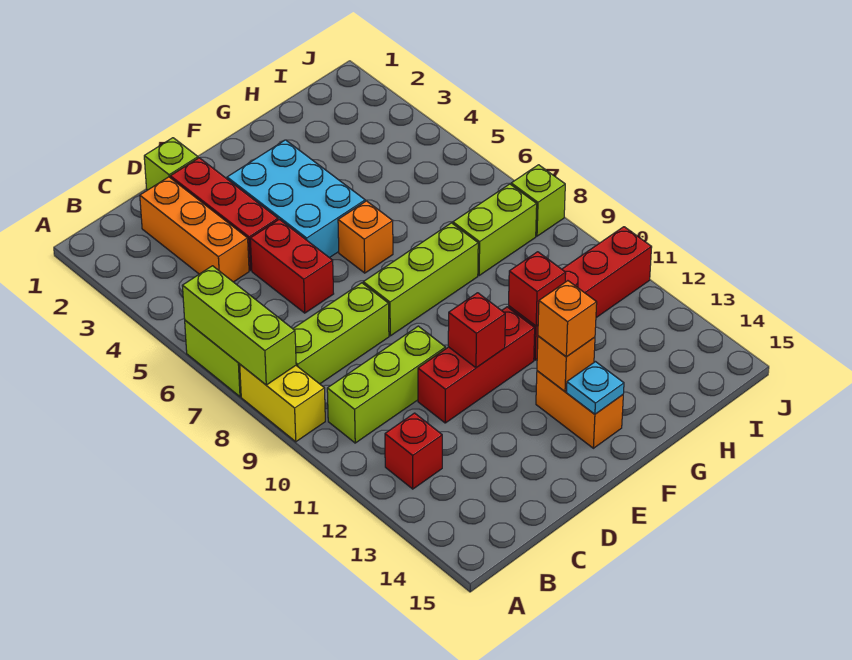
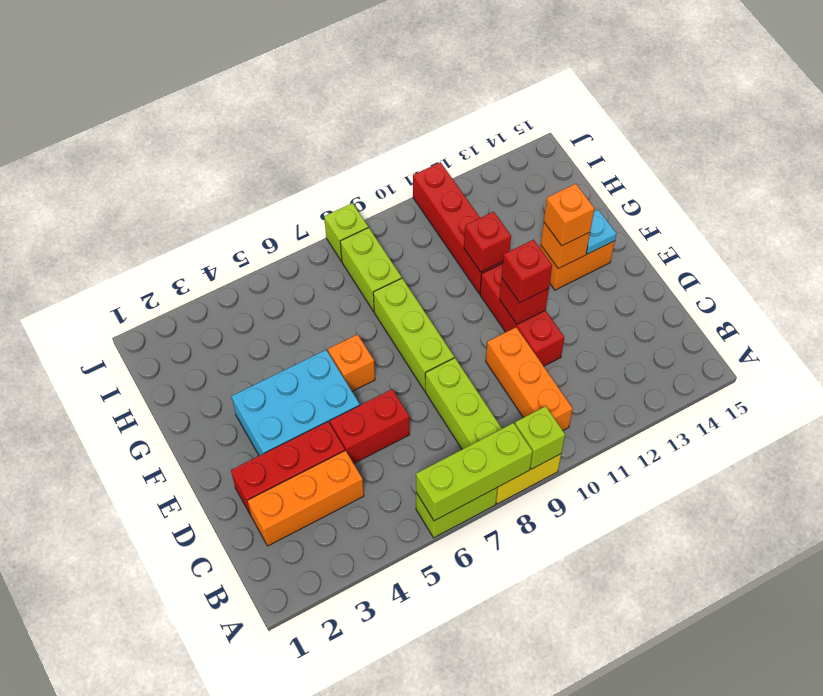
lime 1x3 brick [327,326,446,443] -> orange 1x3 brick [486,327,573,430]
red 1x1 brick [385,413,442,489] -> red 1x1 brick moved to [502,240,552,303]
lime 1x1 brick [144,138,198,190] -> lime 1x1 brick moved to [515,406,565,469]

